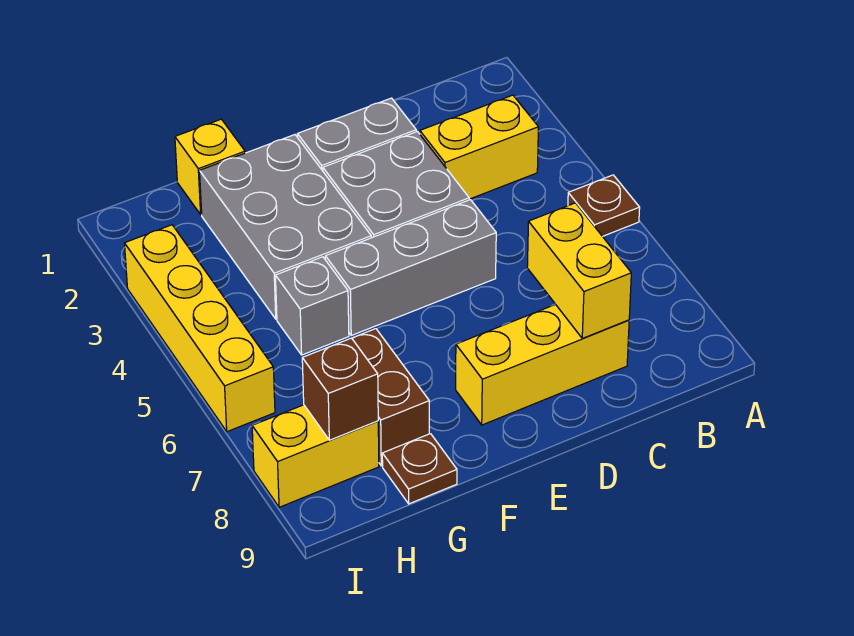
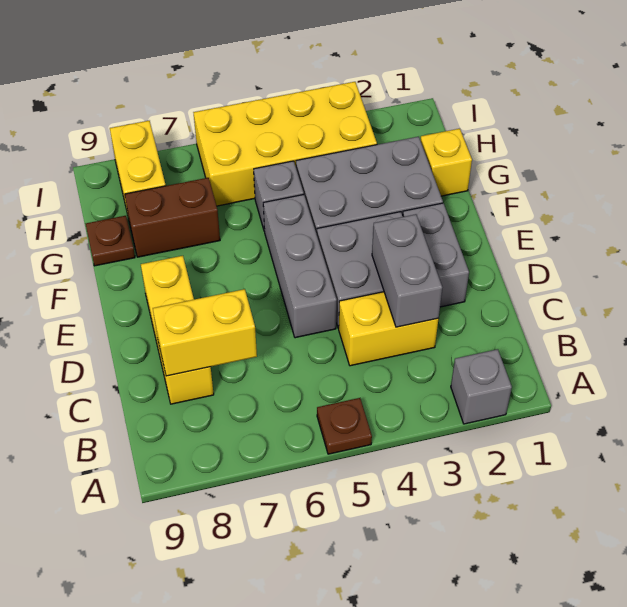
none -> grey 1x1 brick [451,349,512,424]
yellow 1x2 brick [420,95,538,199] -> yellow 1x2 brick turned to [339,292,438,366]
none -> grey 1x2 brick [372,214,442,327]
brown 1x1 brick [302,338,378,440] -> none
yellow 1x4 brick [124,225,275,432] -> yellow 2x4 brick [193,82,377,206]

